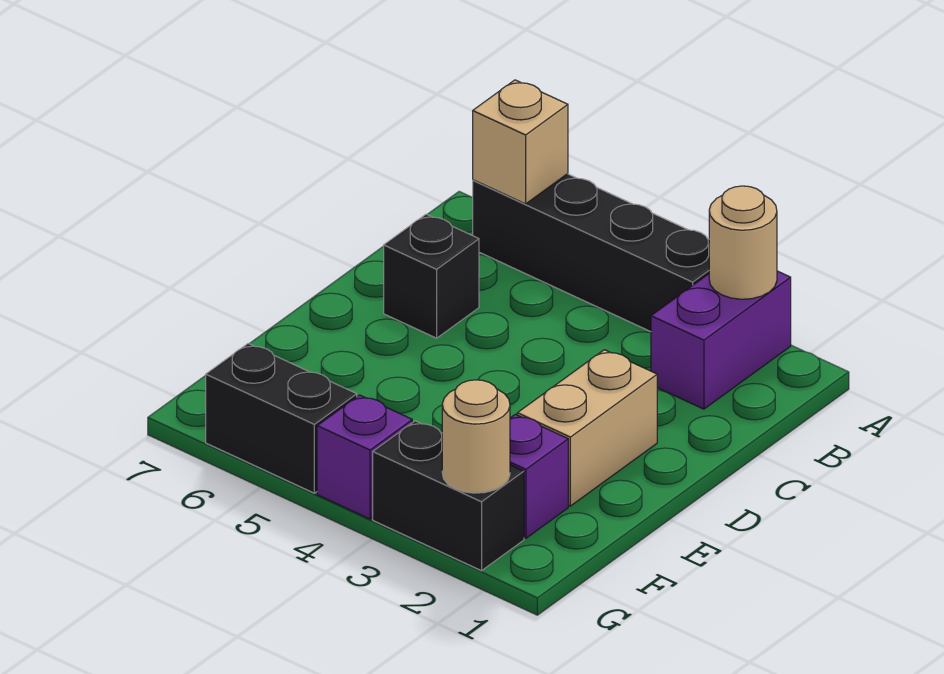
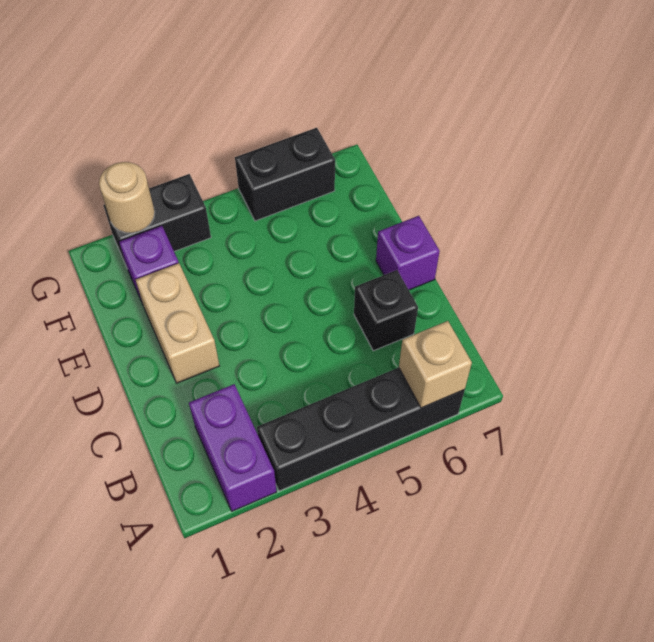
tan 1x1 round brick [709,186,777,299] -> none
purple 1x1 brick [317,395,412,519] -> purple 1x1 brick moved to [376,216,440,290]

